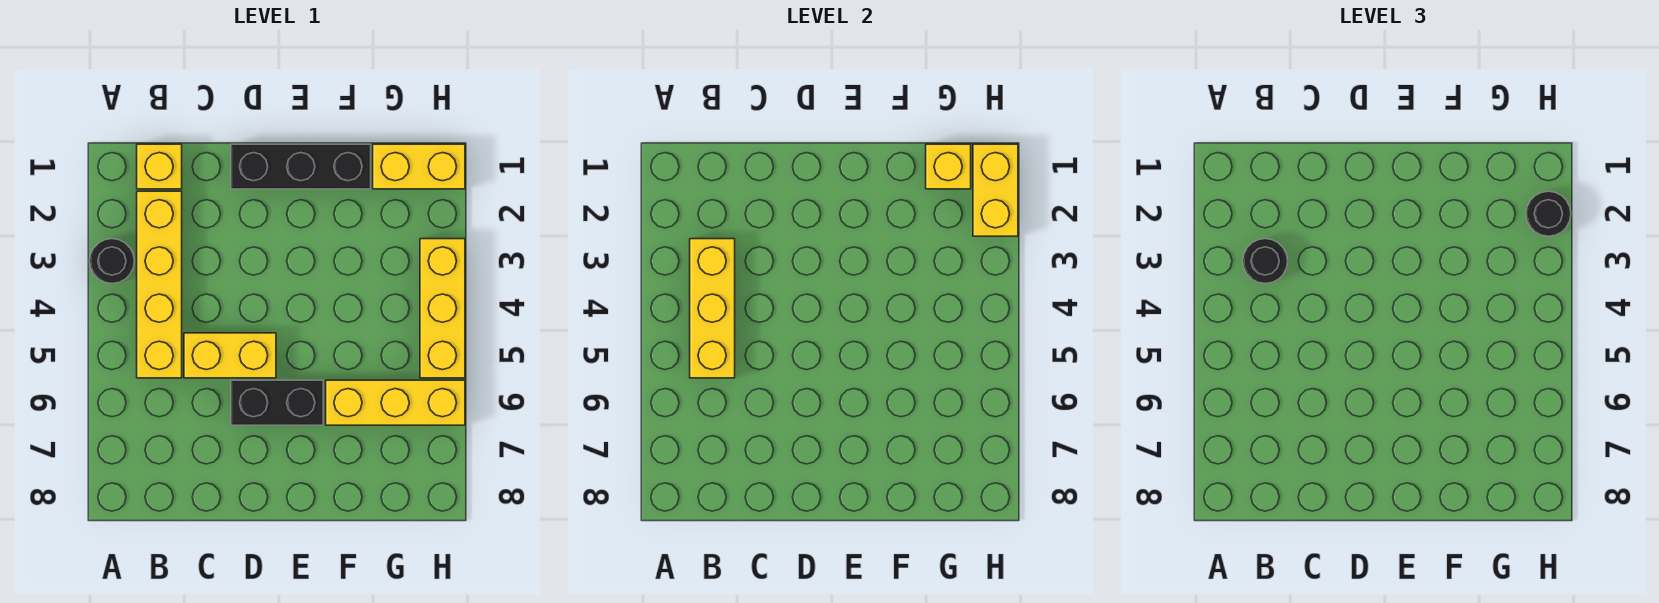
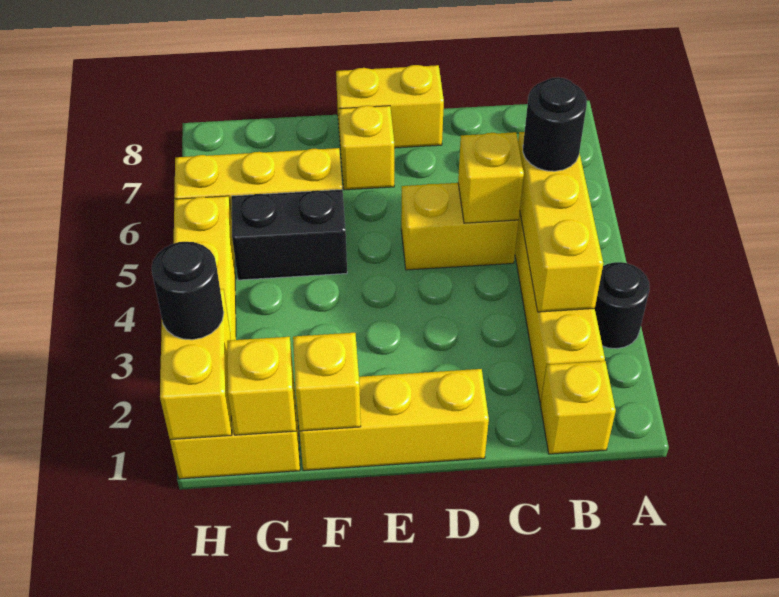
black 1x1 round brick [1243,239,1288,283] -> black 1x1 round brick moved to [523,77,587,171]
none -> yellow 1x1 brick [458,132,524,223]
black 1x3 brick [231,144,371,189] -> yellow 1x3 brick [299,369,489,471]
black 1x2 brick [231,380,323,425] -> black 1x2 brick moved to [232,189,347,280]
none -> yellow 1x2 brick [336,65,444,149]
none -> yellow 1x1 brick [339,106,394,190]
none -> yellow 1x1 brick [293,333,361,431]

